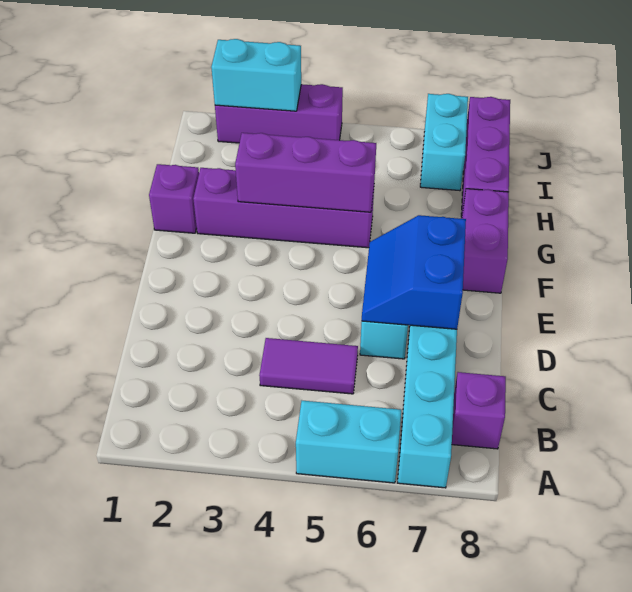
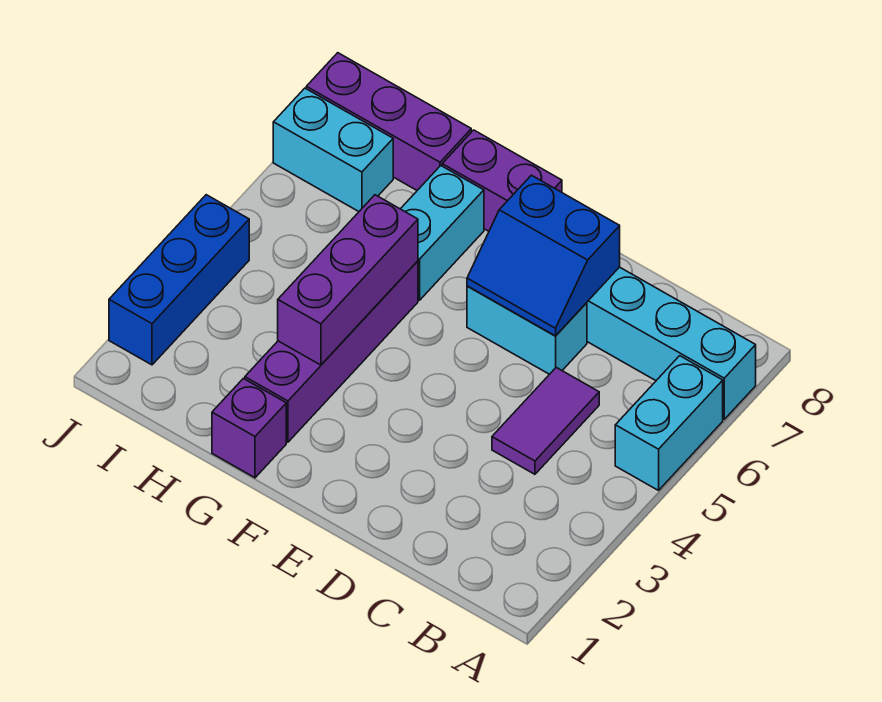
purple 1x1 brick [452,372,506,449] -> none
purple 1x3 brick [215,84,343,143] -> blue 1x3 brick [109,195,249,365]
cyan 1x2 brick [211,39,301,111] -> cyan 1x2 brick moved to [401,166,484,300]

